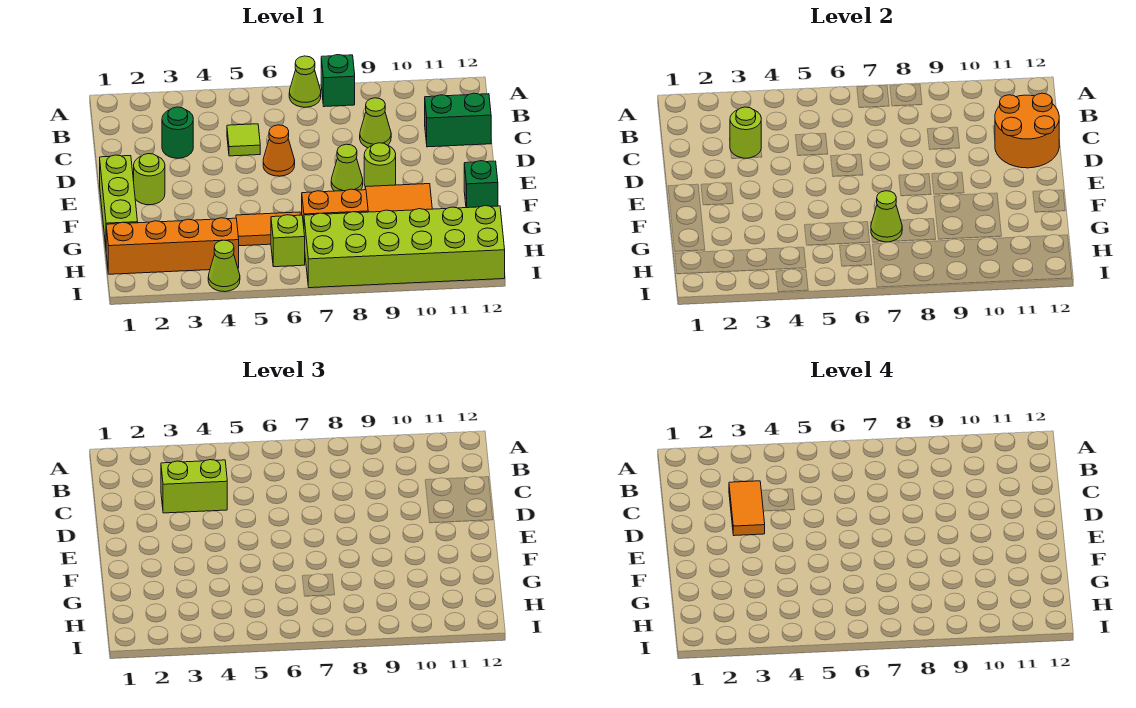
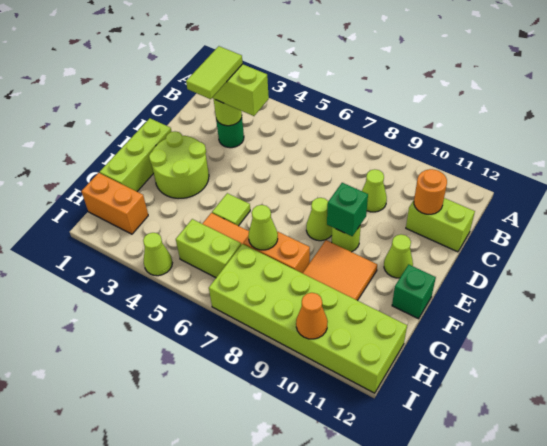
lime 1x1 cone [289,56,321,107] -> lime 1x1 cone moved to [384,234,413,278]
green 1x1 brick [321,55,355,107] -> green 1x1 brick moved to [327,183,368,236]
orange 1x2 tile [729,481,765,536] -> lime 1x2 tile [186,46,243,99]
lime 1x1 tile [227,124,260,156] -> lime 1x1 tile moved to [212,193,250,226]
green 1x2 brick [425,93,491,147] -> lime 1x2 brick [406,198,475,252]
orange 2x2 round brick [995,93,1059,168] -> orange 1x1 round brick [414,169,447,214]
orange 1x1 cone [263,125,295,176] -> orange 1x1 cone moved to [296,293,328,339]
lime 1x1 round brick [134,154,165,205] -> lime 2x2 round brick [149,131,209,199]
orange 1x4 brick [106,218,239,274] -> orange 1x2 brick [81,173,148,234]
lime 1x1 brick [271,215,305,267] -> lime 1x2 brick [176,219,241,278]

